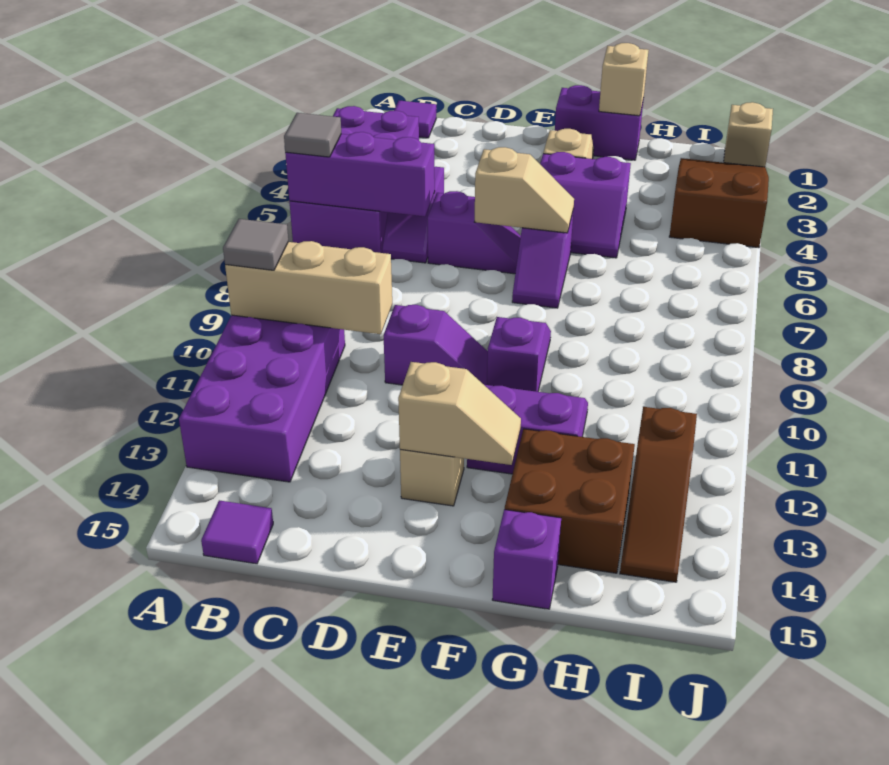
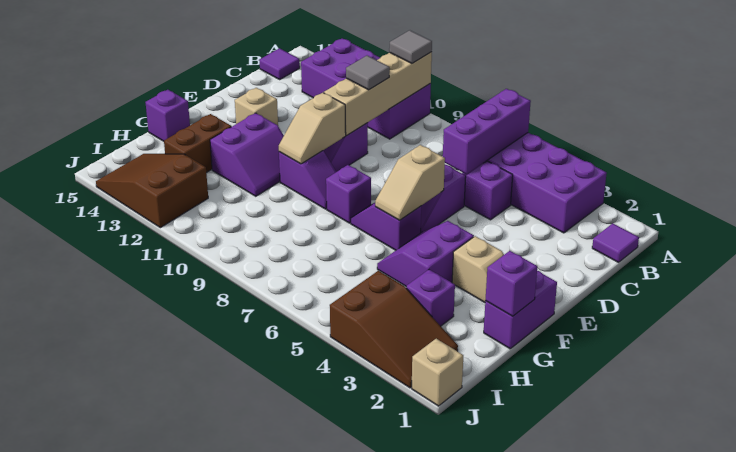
grey 1x1 tile [284,113,341,157] -> grey 1x1 tile moved to [346,56,390,90]
tan 1x3 brick [225,241,392,334] -> tan 1x4 brick [324,52,432,135]
tan 1x2 slope [398,362,521,465] -> tan 1x2 slope moved to [279,93,346,164]
none -> purple 1x1 brick [326,165,371,223]
tan 1x1 brick [599,43,648,116] -> purple 1x1 brick [485,251,537,316]
brown 2x2 brick [505,429,635,573] -> brown 1x2 brick [164,114,231,173]
none -> purple 1x1 brick [406,270,455,326]
brown 1x3 slope [620,407,697,582] -> brown 2x3 slope [96,154,208,228]

